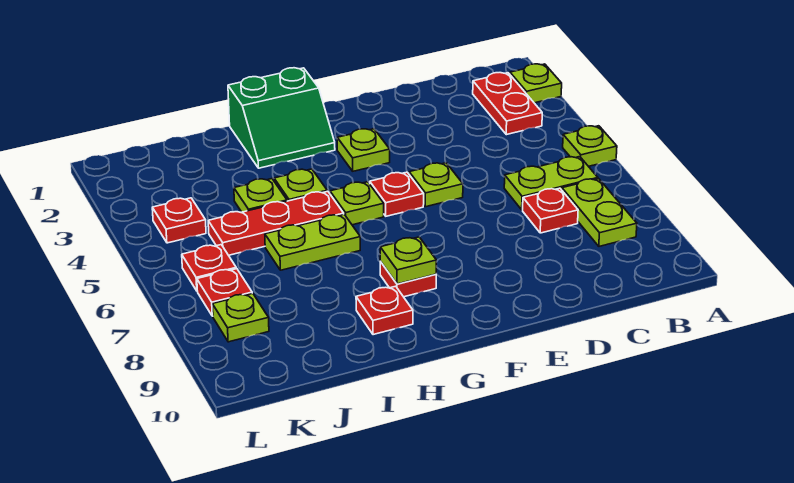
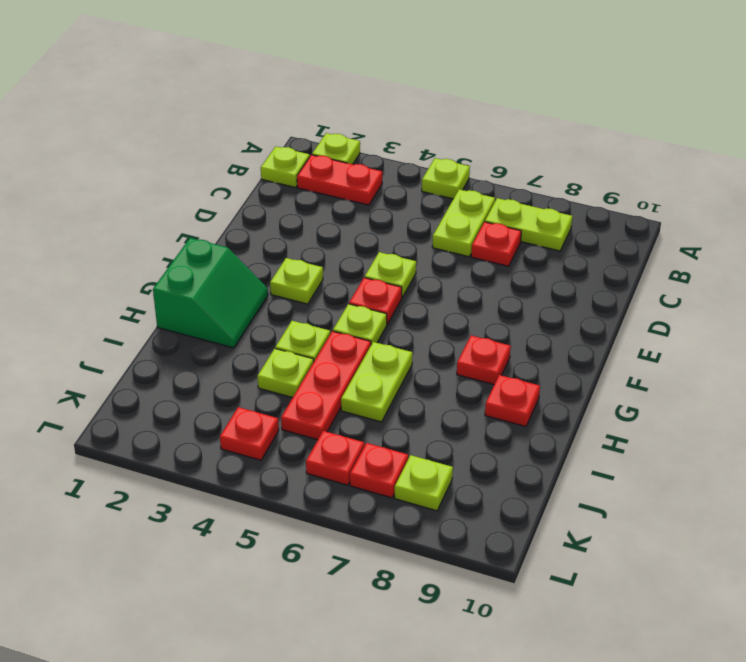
lime 1x1 plate [380,237,436,284] -> lime 1x1 plate moved to [261,146,310,188]

